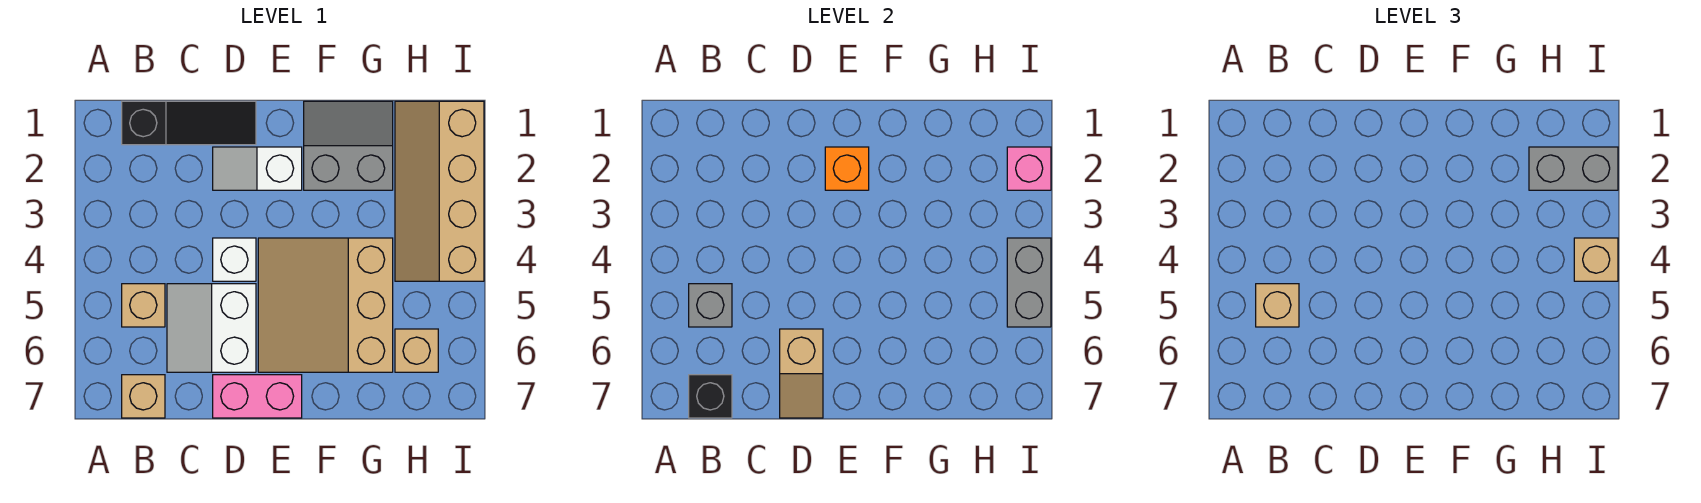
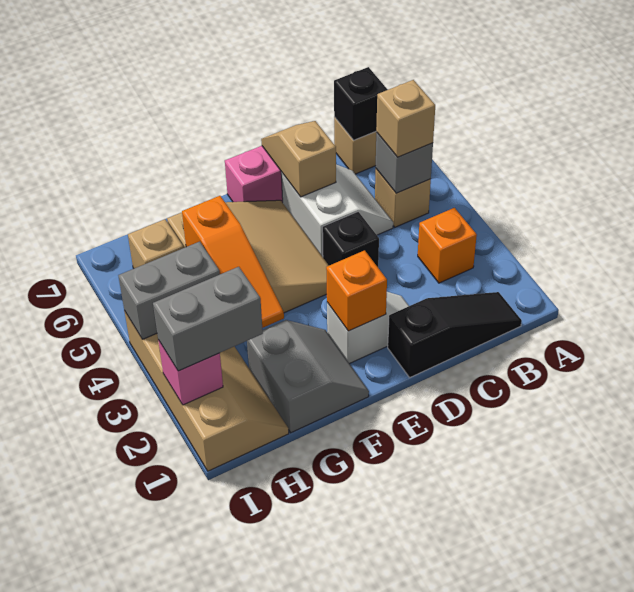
black 1x3 slope [122,101,256,145] -> black 1x3 slope turned to [388,292,522,377]
none -> orange 1x1 brick [418,208,477,283]
white 1x1 brick [213,238,256,281] -> black 1x1 brick [322,212,379,267]
grey 2x2 slope [304,101,393,190] -> grey 2x2 slope turned to [247,320,369,433]
none -> orange 1x3 slope [182,196,284,328]
grey 1x2 brick [1007,238,1051,327] -> grey 1x2 brick turned to [118,242,220,339]
tan 1x1 brick [1574,238,1618,281] -> none

